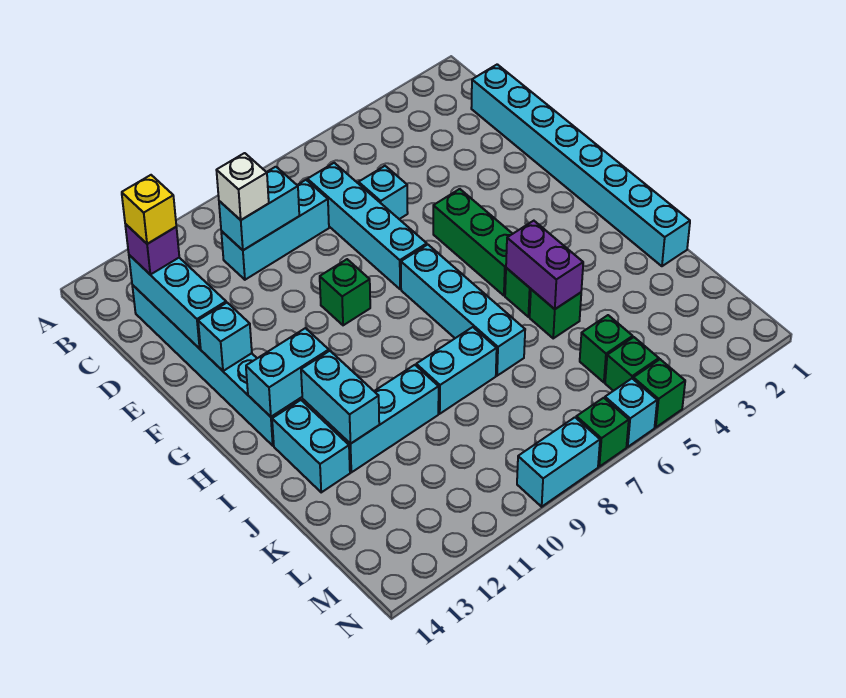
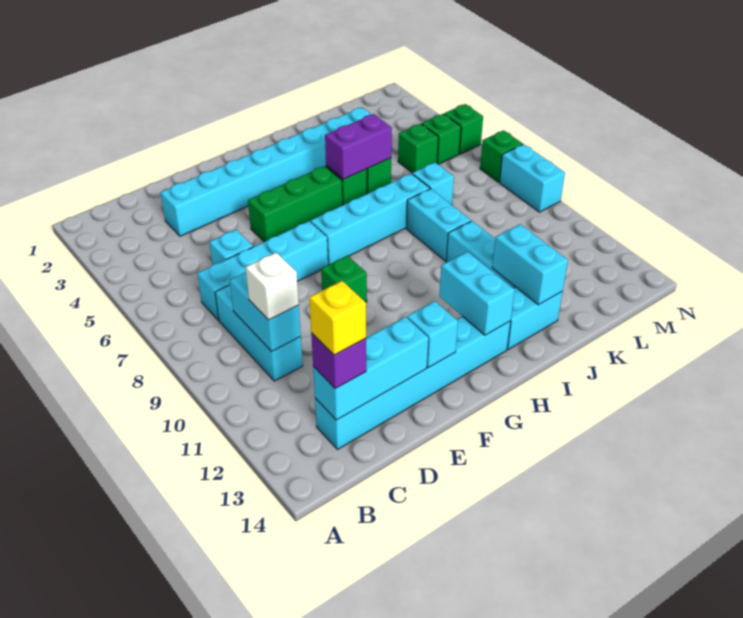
cyan 1x8 brick [471,64,690,266] -> cyan 1x8 brick moved to [161,107,372,236]
cyan 1x2 brick [301,351,379,444] -> cyan 1x2 brick turned to [492,224,568,305]
cyan 1x1 brick [605,379,657,447] -> cyan 1x1 brick moved to [412,162,454,205]

